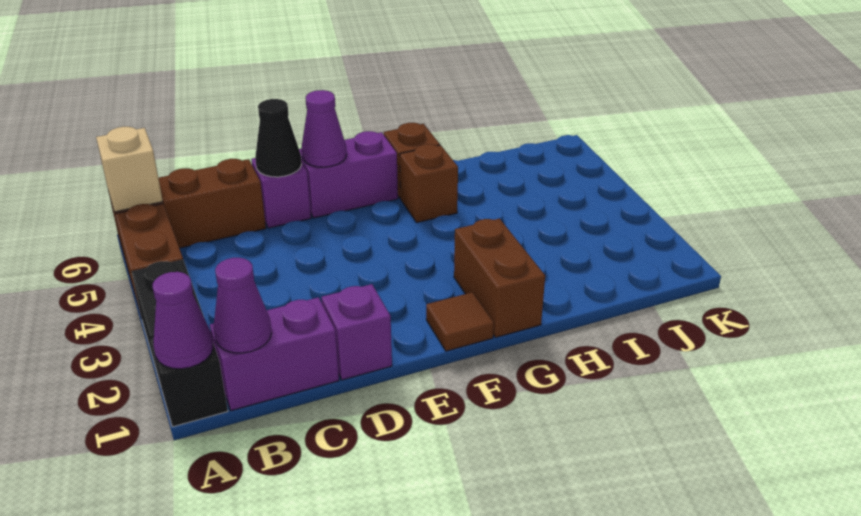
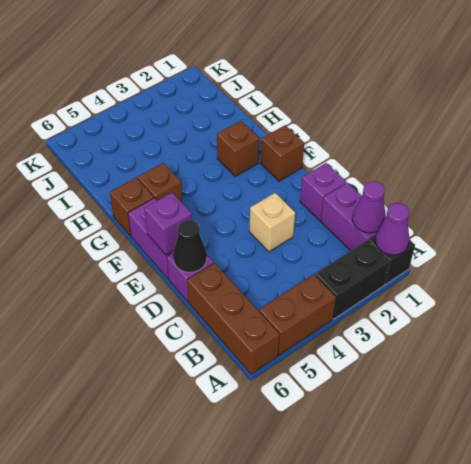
tan 1x1 brick [96,127,163,212] -> tan 1x1 brick moved to [249,193,295,252]
purple 1x1 cone [301,90,347,167] -> purple 1x1 brick [144,193,192,255]
brown 1x1 tile [426,292,494,351] -> brown 1x1 brick [261,125,304,181]
brown 1x2 brick [454,219,545,338] -> brown 1x1 brick [217,121,259,176]

